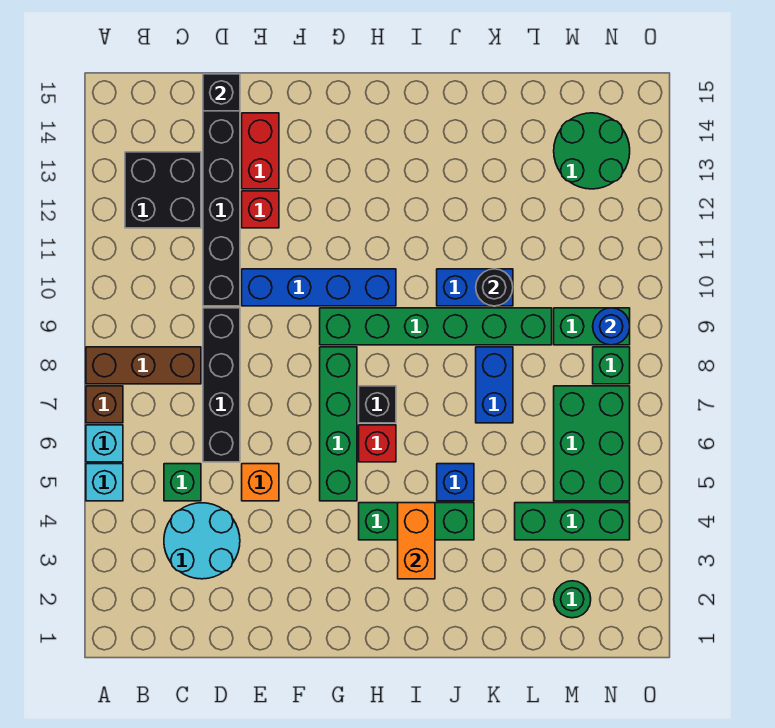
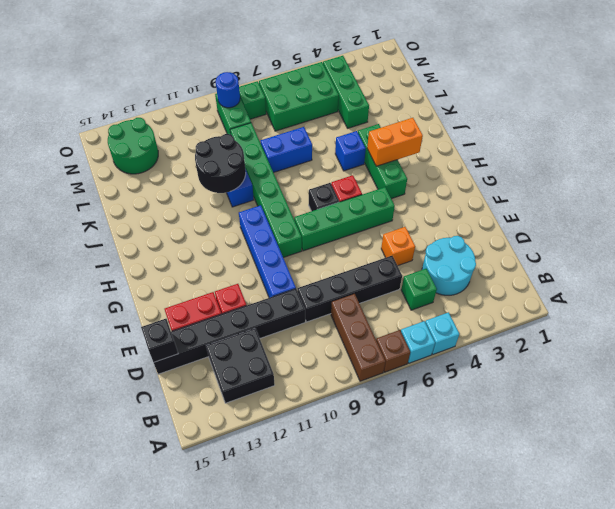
black 1x1 round brick [476,269,513,306] -> black 2x2 round brick [195,134,246,193]
green 1x1 round brick [554,581,591,618] -> none

